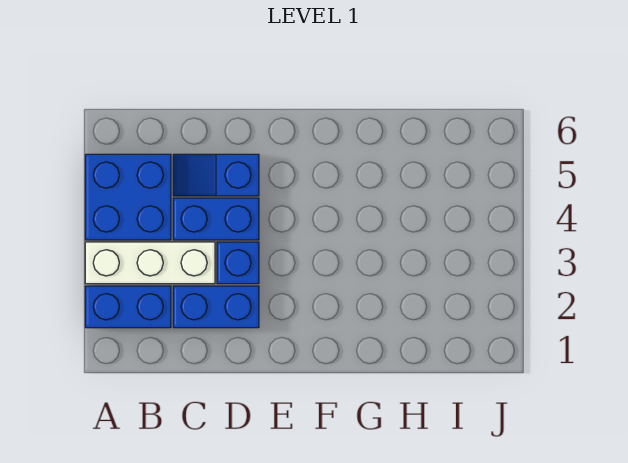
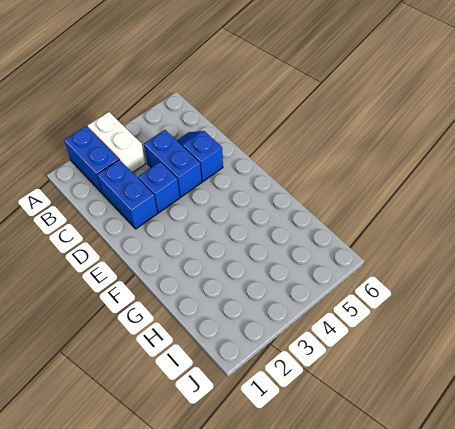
white 1x3 brick [85,242,215,284] -> white 1x2 brick [88,112,145,173]
blue 2x2 brick [85,154,171,240] -> none

